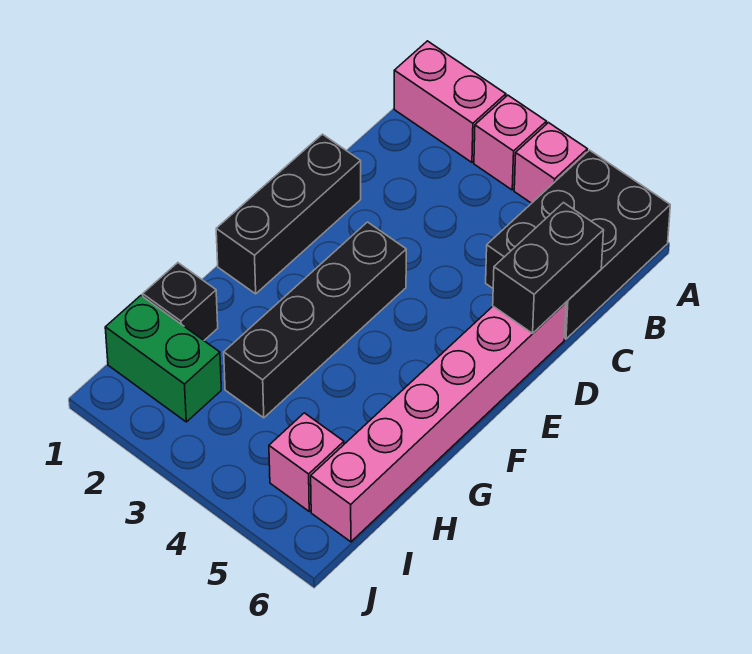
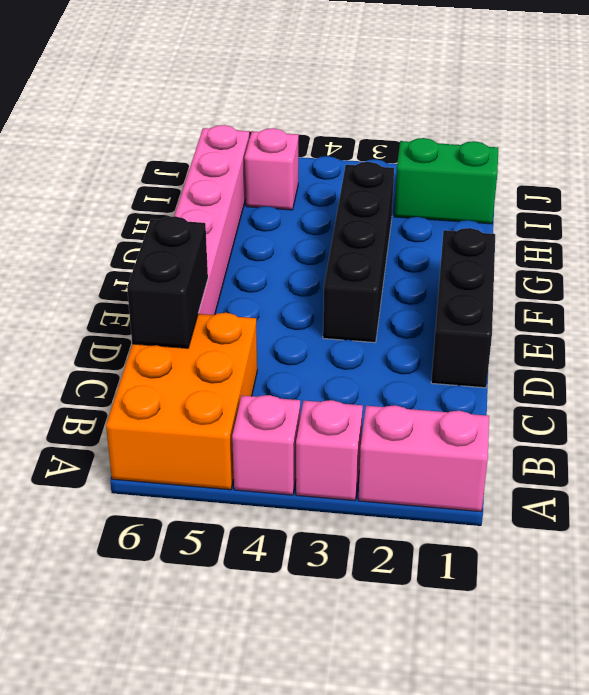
black 2x3 brick [486,150,670,339] -> orange 2x3 brick [106,313,257,490]
black 1x1 brick [143,263,218,340] -> none

